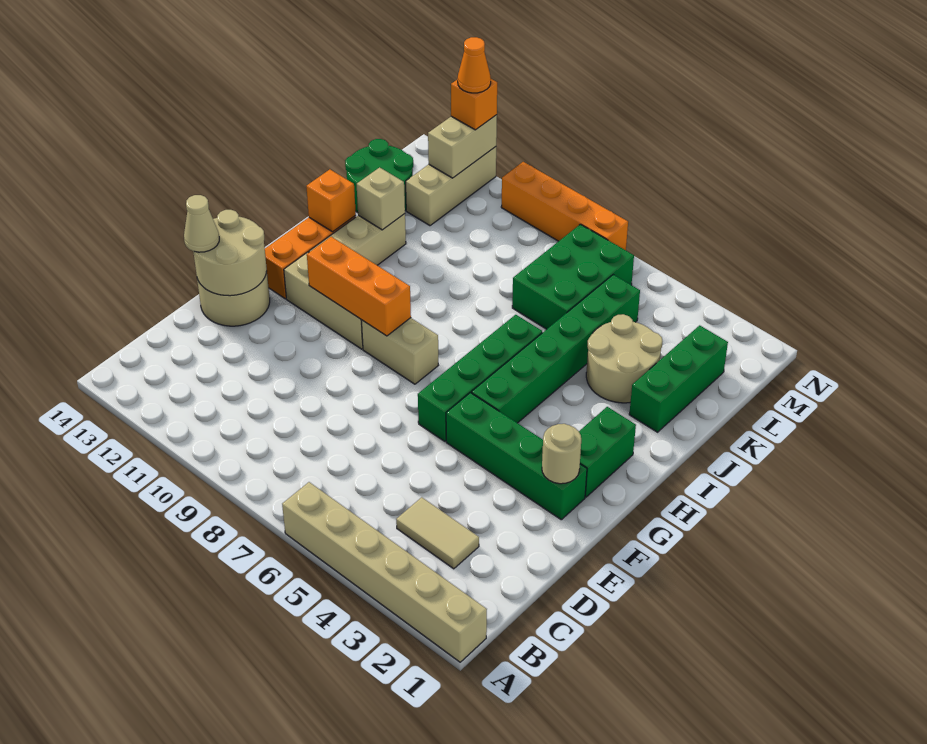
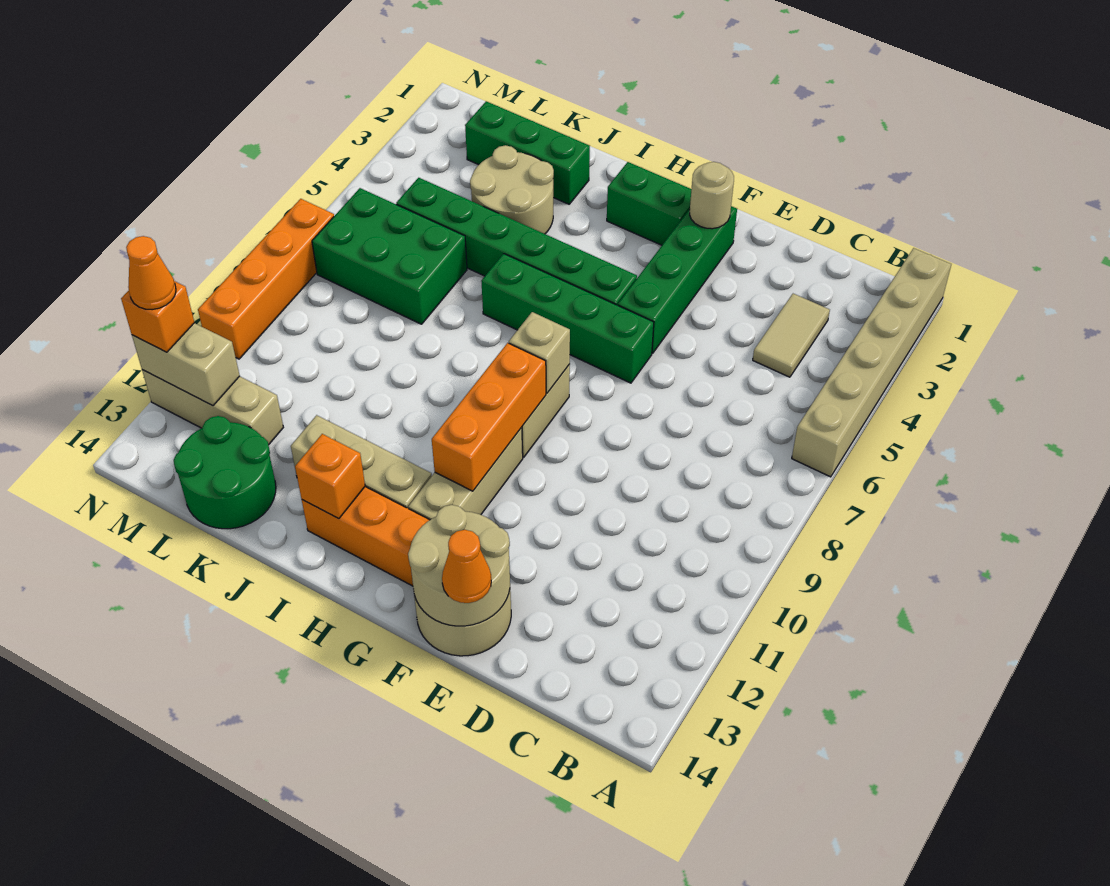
tan 1x1 cone [184,195,219,252] -> orange 1x1 cone [442,530,491,603]
tan 1x1 brick [357,167,405,230] -> tan 1x1 brick moved to [509,312,570,393]

